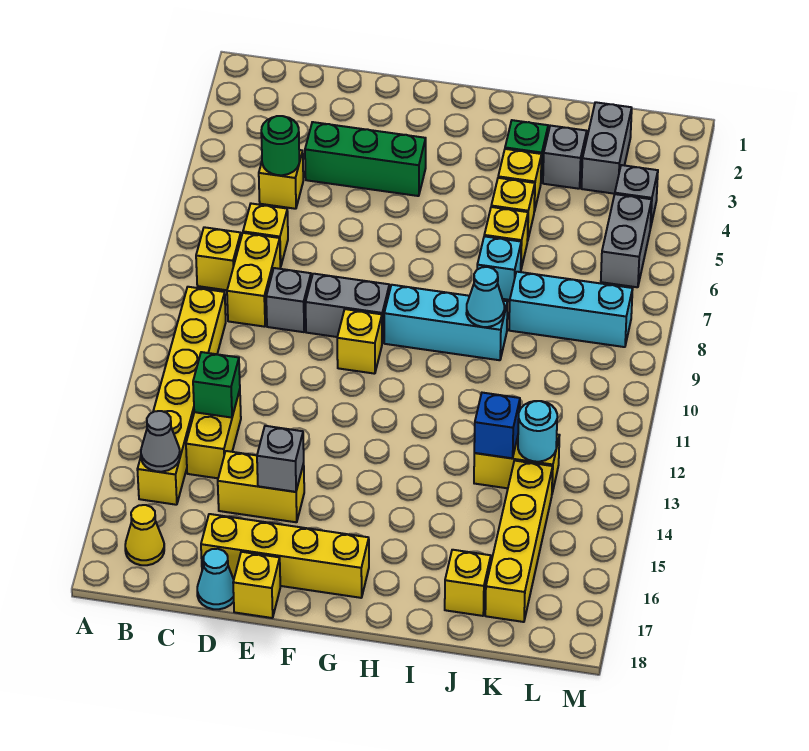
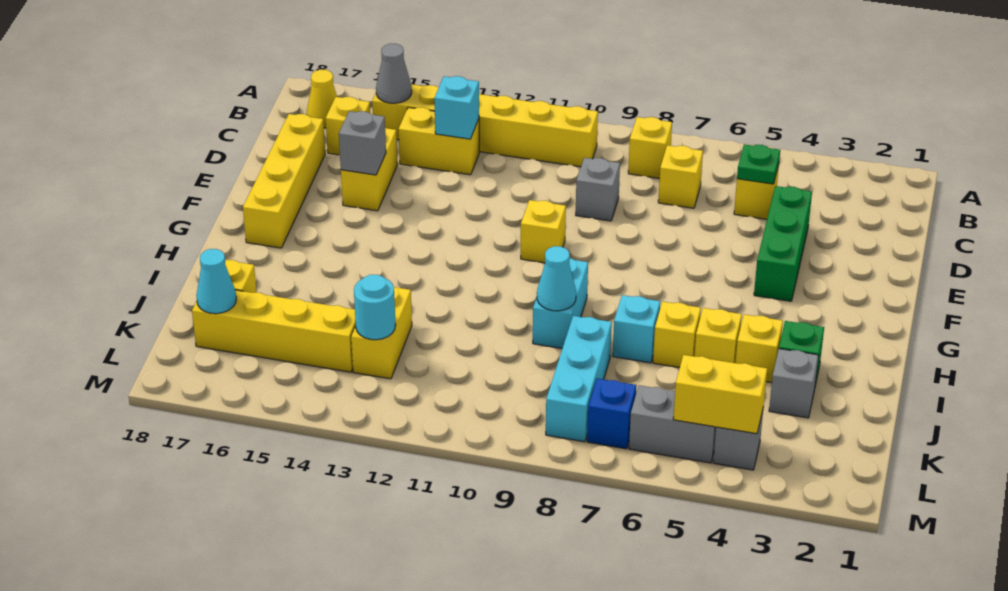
green 1x1 round brick [261,116,299,175] -> green 1x1 plate [737,144,780,184]
yellow 1x2 brick [227,233,280,327] -> yellow 1x2 brick moved to [673,355,767,434]
green 1x1 brick [193,352,240,418] -> cyan 1x1 brick [434,76,479,139]
cyan 1x1 cone [197,549,234,609] -> cyan 1x1 cone moved to [196,249,236,314]
grey 1x2 brick [306,274,389,343] -> none
yellow 1x1 brick [233,552,280,618] -> yellow 1x1 brick moved to [326,97,370,155]
cyan 1x3 brick [384,285,507,360] -> cyan 1x2 brick [533,258,588,348]
blue 1x1 brick [474,393,520,458] -> blue 1x1 brick moved to [587,378,637,449]
grey 1x2 brick [581,102,632,194] -> none

